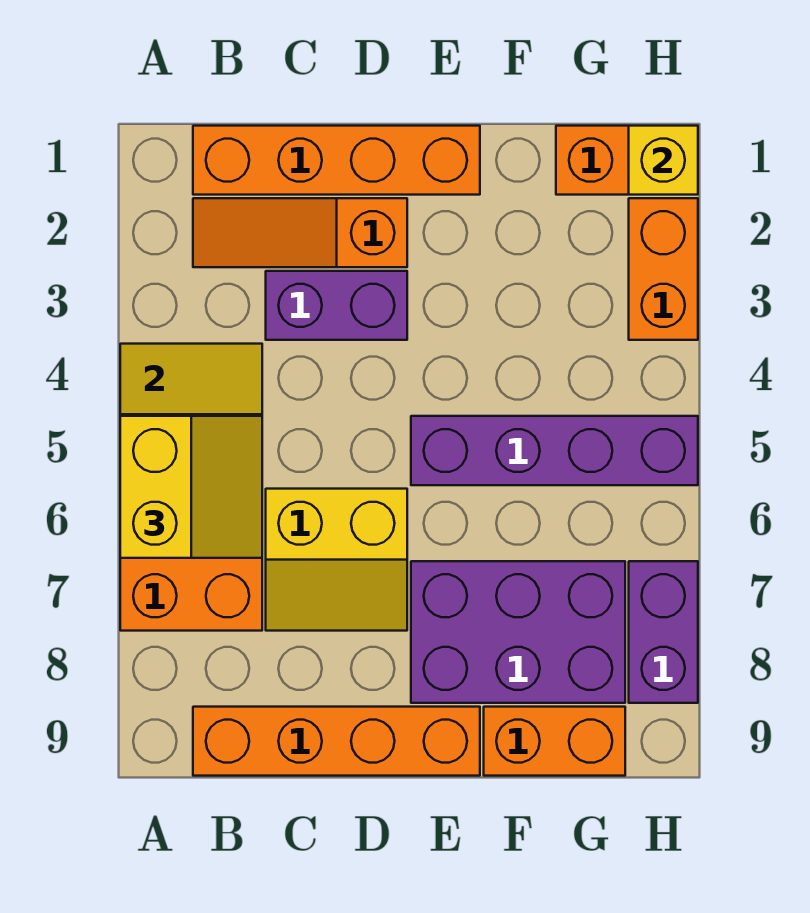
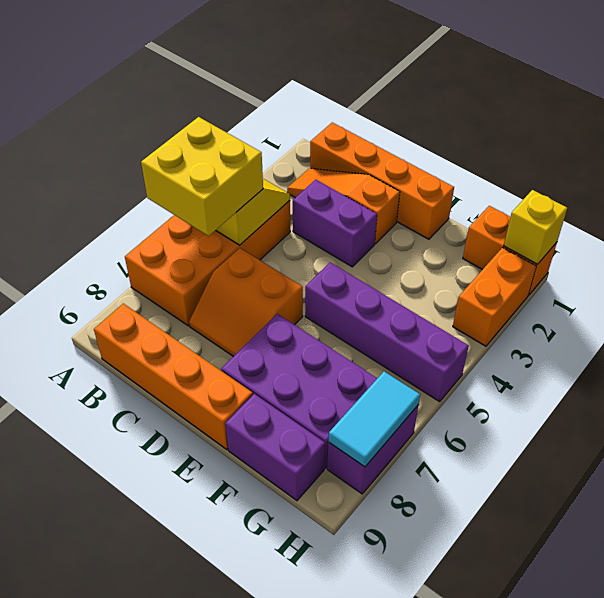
yellow 2x2 slope [120,416,262,558] -> yellow 2x2 brick [141,117,263,236]
yellow 2x2 slope [266,489,407,631] -> orange 2x2 slope [189,248,303,357]
orange 1x2 brick [484,707,625,776] -> purple 1x2 brick [225,394,325,500]
none -> cyan 1x2 tile [328,372,420,467]

